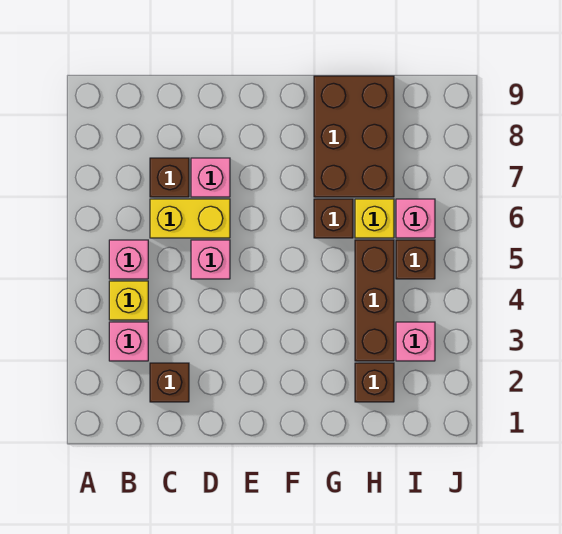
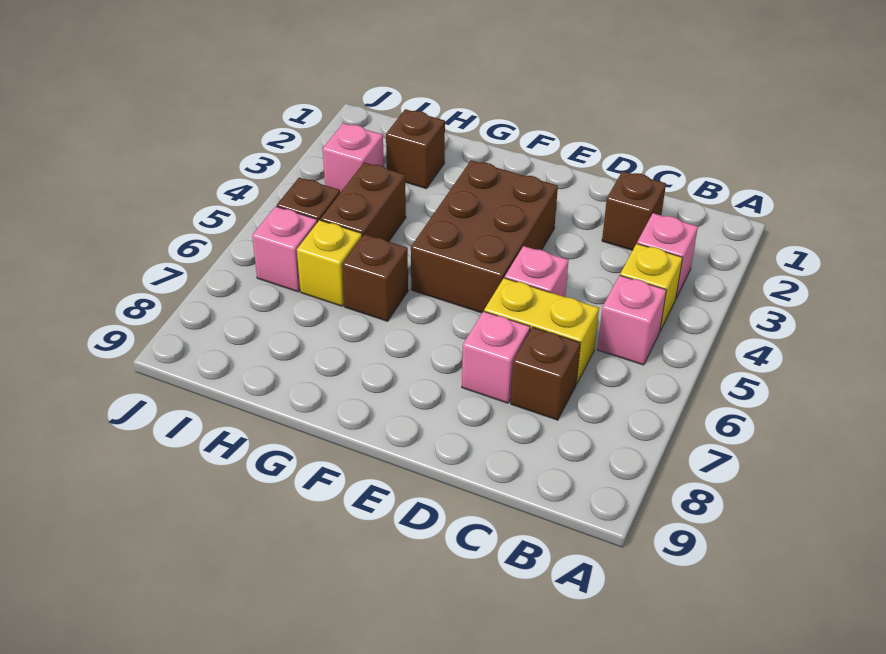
brown 2x3 brick [314,76,394,197] -> brown 2x3 brick moved to [411,160,558,313]
brown 1x3 brick [355,240,394,361] -> brown 1x2 brick [321,162,406,242]

